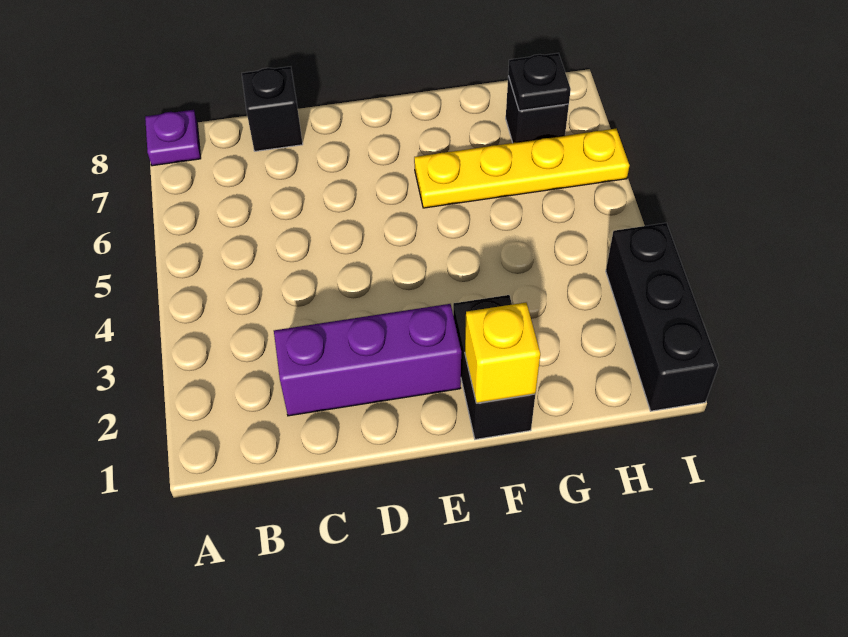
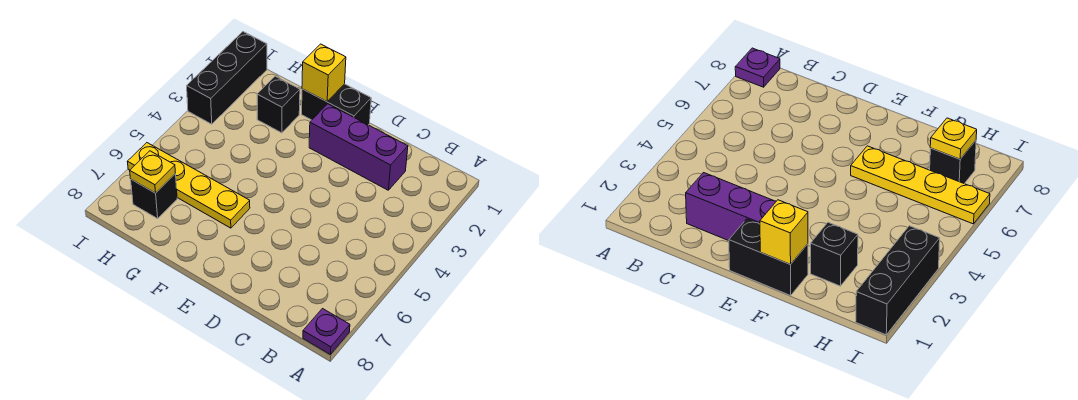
black 1x1 brick [242,67,303,151] -> black 1x1 brick moved to [257,76,300,133]
black 1x2 brick [453,295,535,439] -> black 1x2 brick turned to [302,84,371,125]
black 1x1 plate [508,53,571,111] -> yellow 1x1 plate [130,151,175,193]

